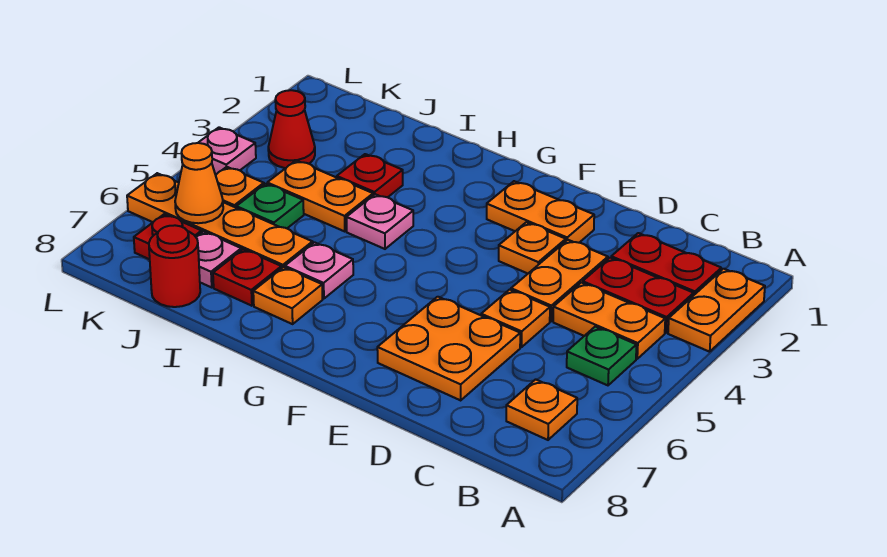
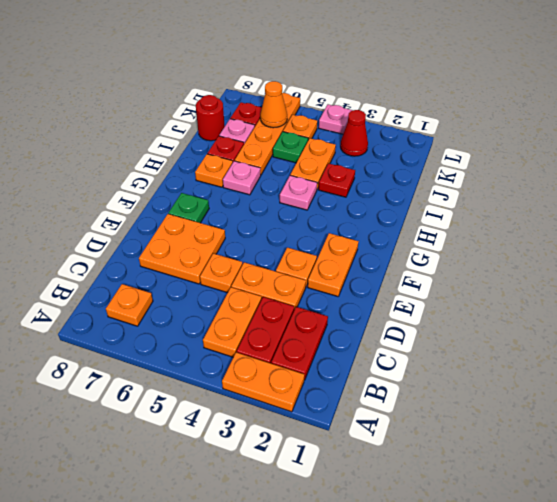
green 1x1 plate [567,327,636,385] -> green 1x1 plate moved to [168,193,209,223]

